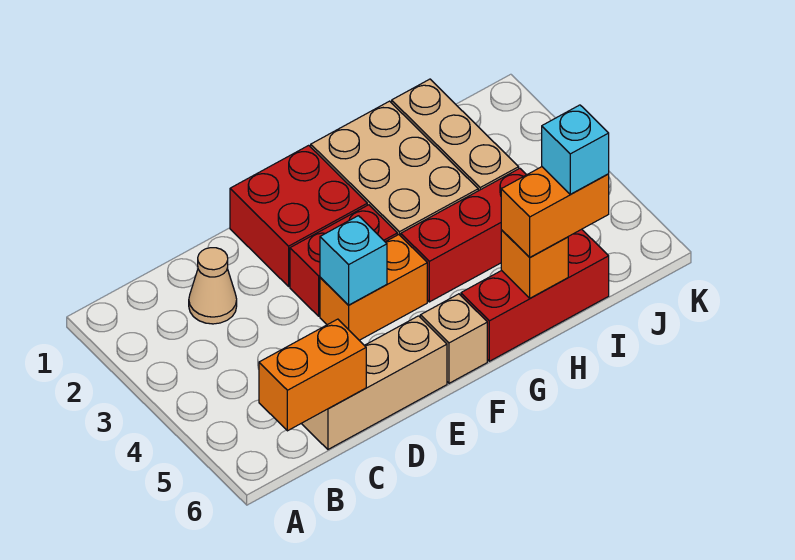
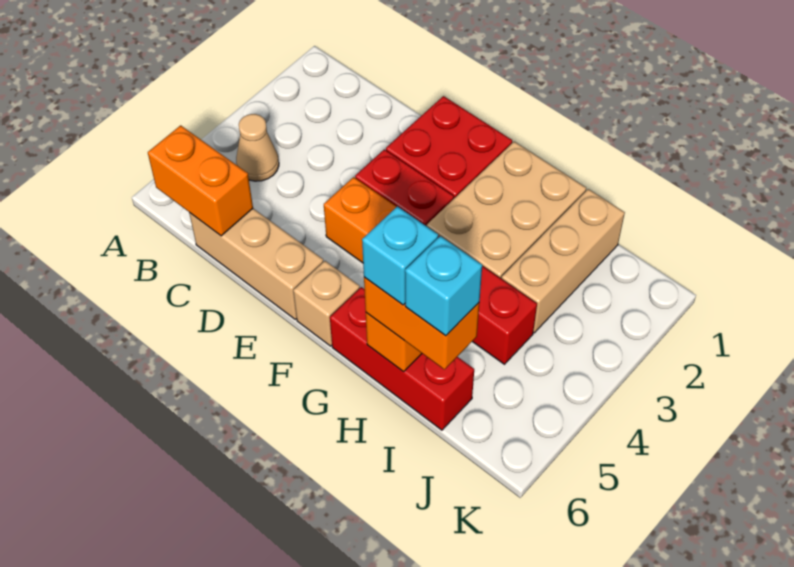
tan 1x1 cone [189,248,237,324] -> tan 1x1 cone moved to [236,114,279,181]
cyan 1x1 brick [320,216,387,305] -> cyan 1x1 brick moved to [362,206,438,305]

